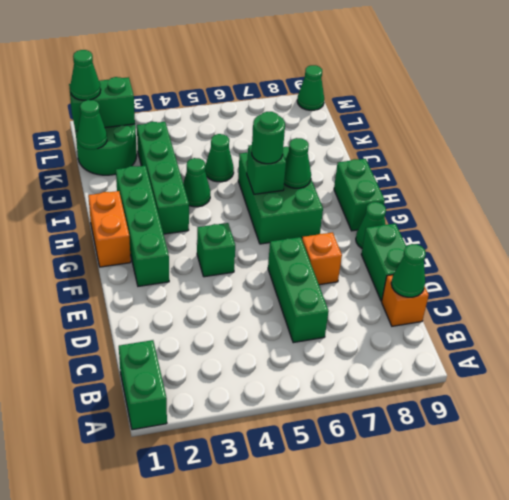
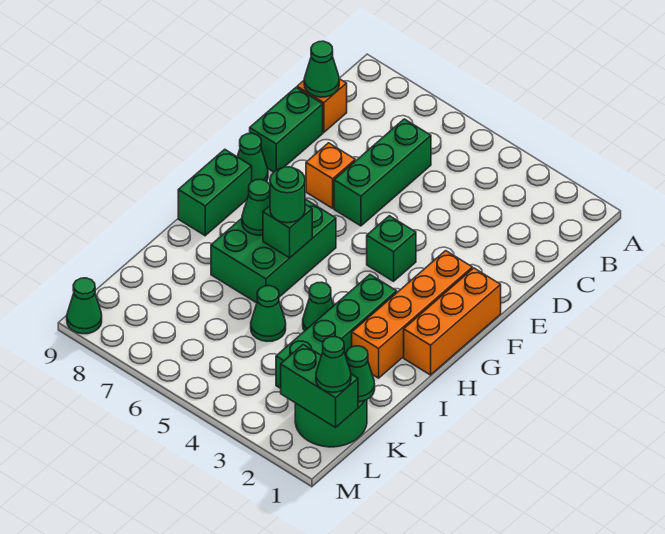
green 1x2 brick [119,340,167,430] -> none
green 1x4 brick [116,166,169,286] -> orange 1x4 brick [352,251,472,378]
orange 1x2 brick [88,191,131,267] -> orange 1x3 brick [404,268,501,375]

